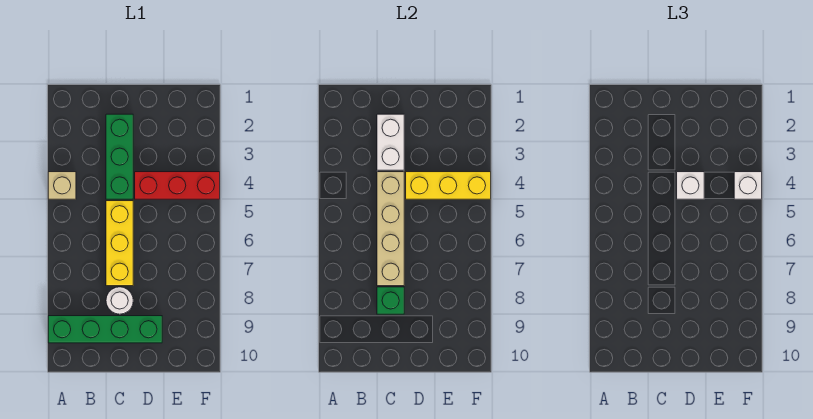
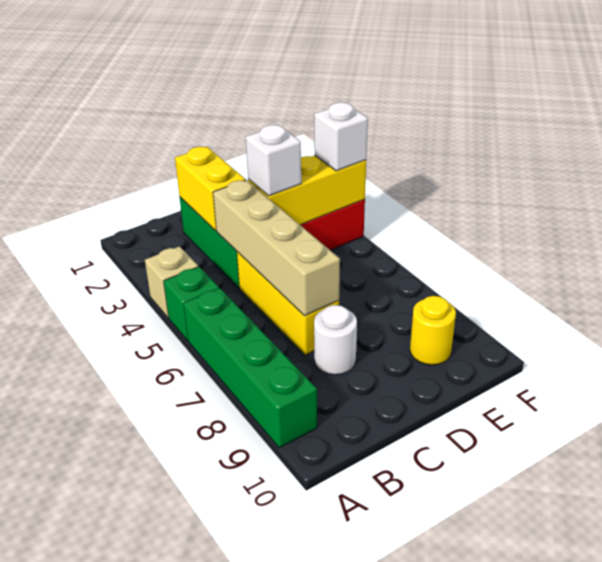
green 1x4 brick [48,316,162,343] -> green 1x4 brick turned to [184,288,317,448]
white 1x2 brick [377,114,404,170] -> yellow 1x2 brick [175,147,246,231]
green 1x1 brick [377,287,404,314] -> green 1x1 brick moved to [164,267,219,341]
none -> yellow 1x1 round brick [410,296,456,365]

